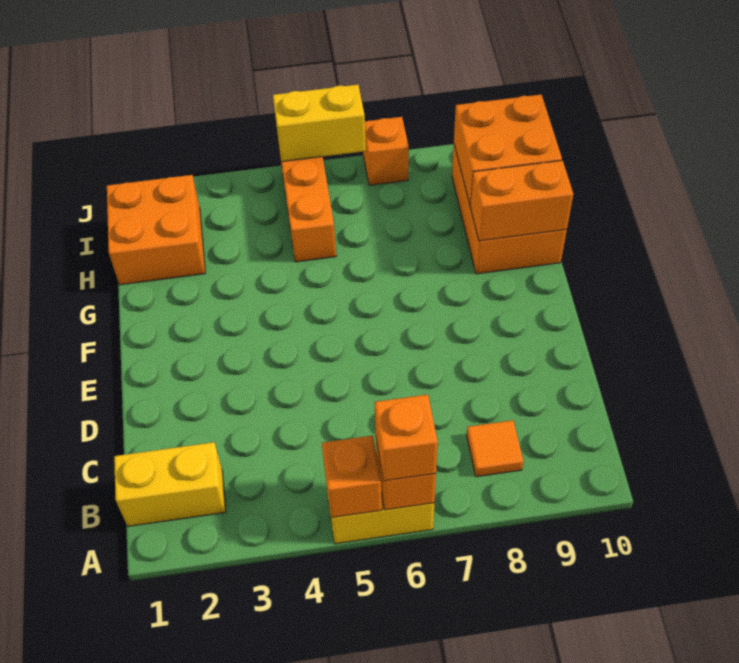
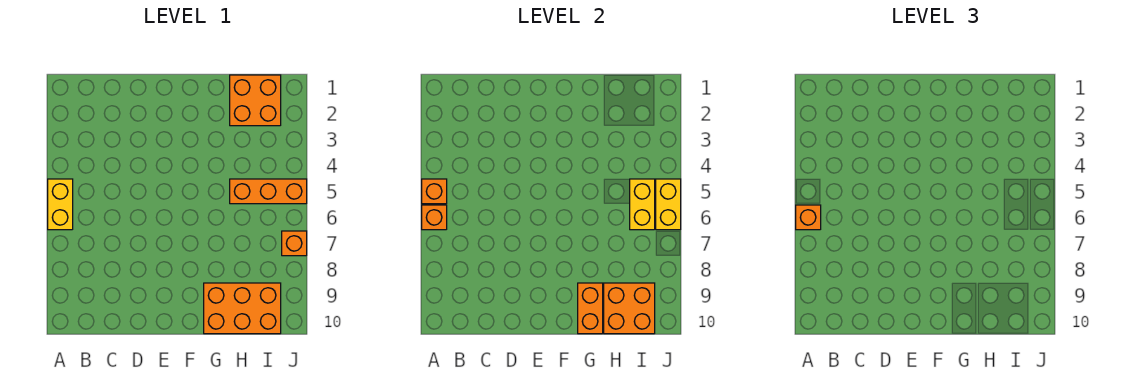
yellow 1x2 brick [114,442,226,526] -> yellow 1x2 brick moved to [630,179,655,230]
orange 1x1 tile [467,420,524,477] -> none

